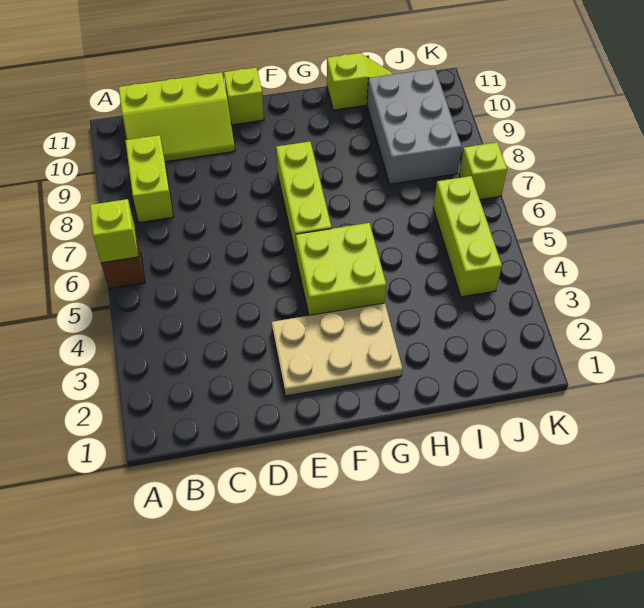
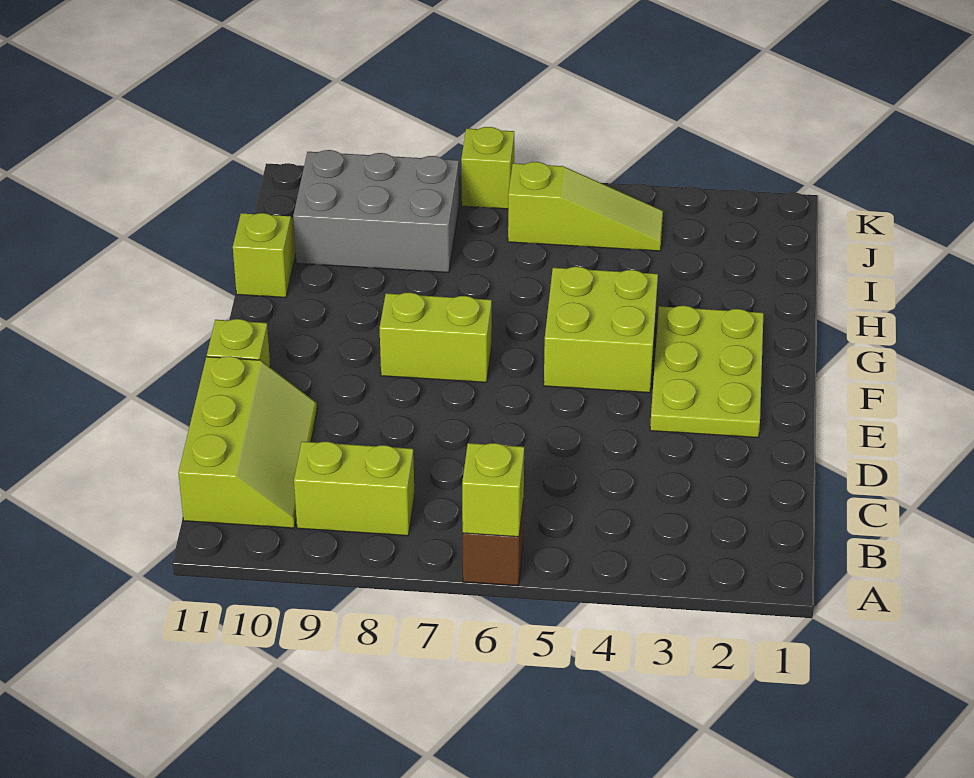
tan 2x3 plate [272,303,402,396] -> lime 2x3 plate [650,306,763,438]
lime 1x3 brick [276,142,332,256] -> lime 1x2 brick [380,293,492,382]
lime 1x3 brick [433,176,502,297] -> lime 1x3 slope [508,162,663,251]

